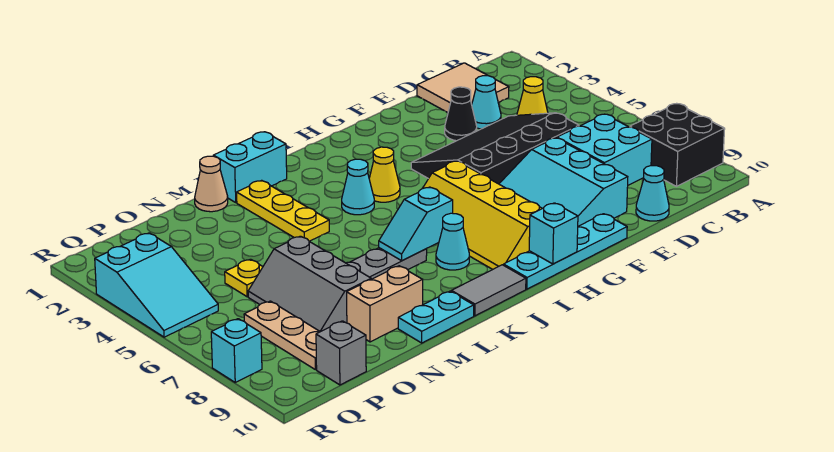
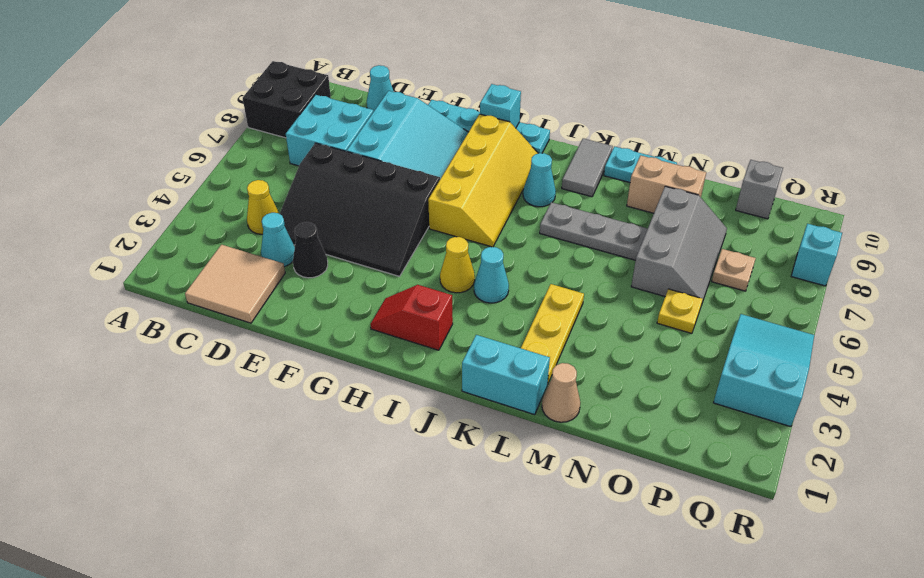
none -> red 1x2 slope [370,285,453,350]
cyan 1x2 slope [379,187,453,261] -> none
grey 1x2 tile [451,265,526,316] -> grey 1x2 tile turned to [562,138,613,197]
tan 1x3 plate [244,301,320,370] -> tan 1x1 plate [712,249,756,291]

